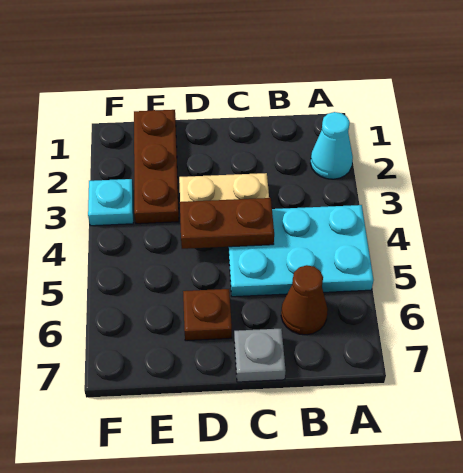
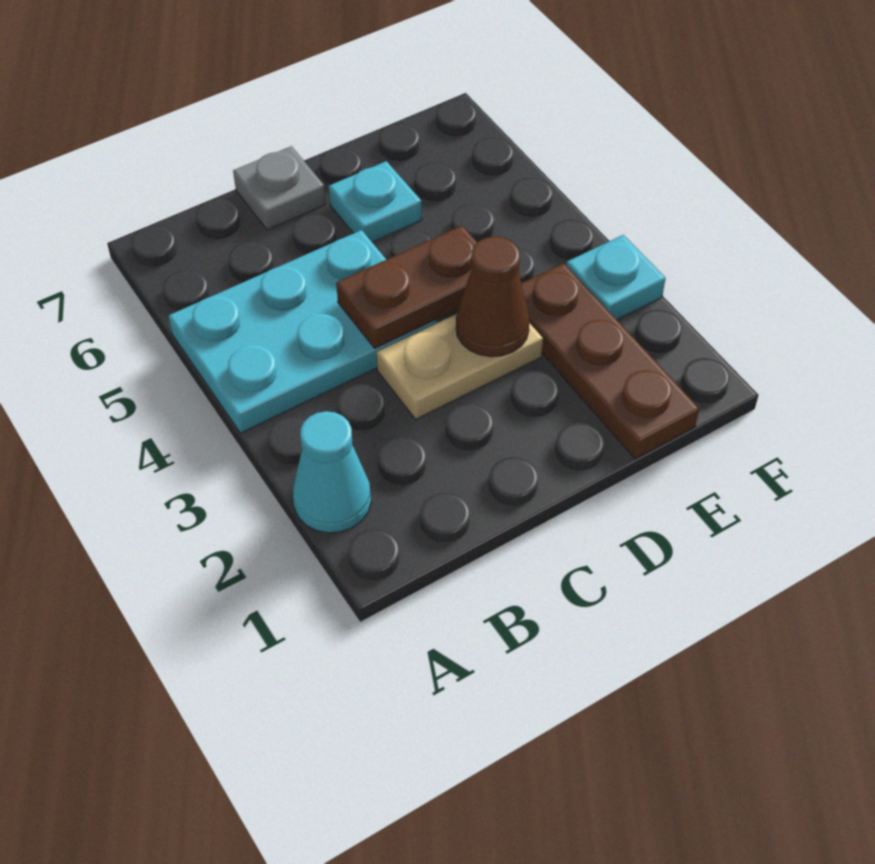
brown 1x1 cone [281,265,328,335] -> brown 1x1 cone moved to [456,237,529,357]
brown 1x1 plate [183,289,232,341] -> cyan 1x1 plate [329,161,422,242]

